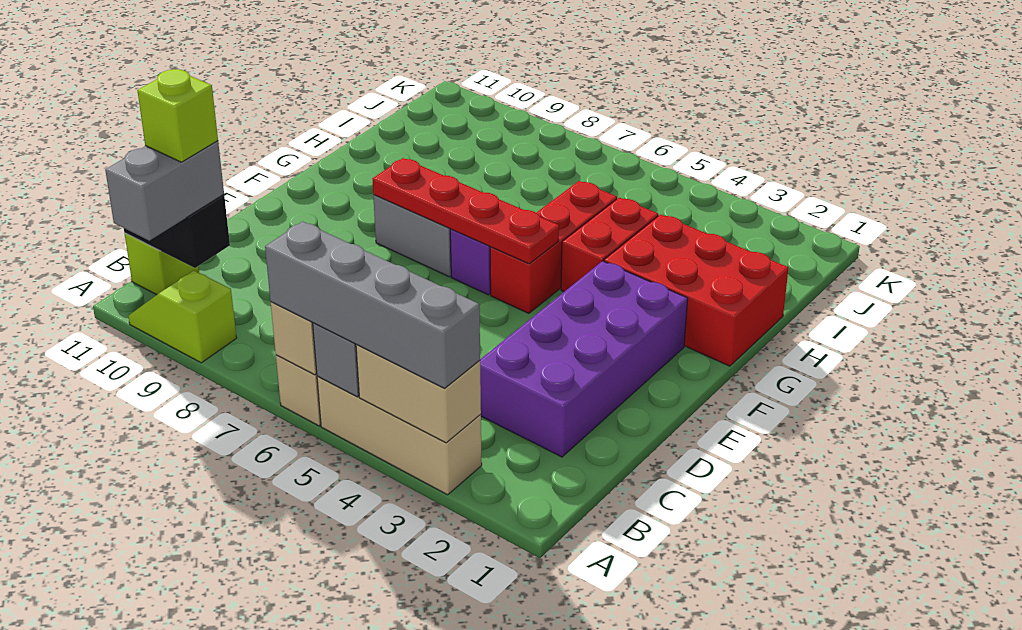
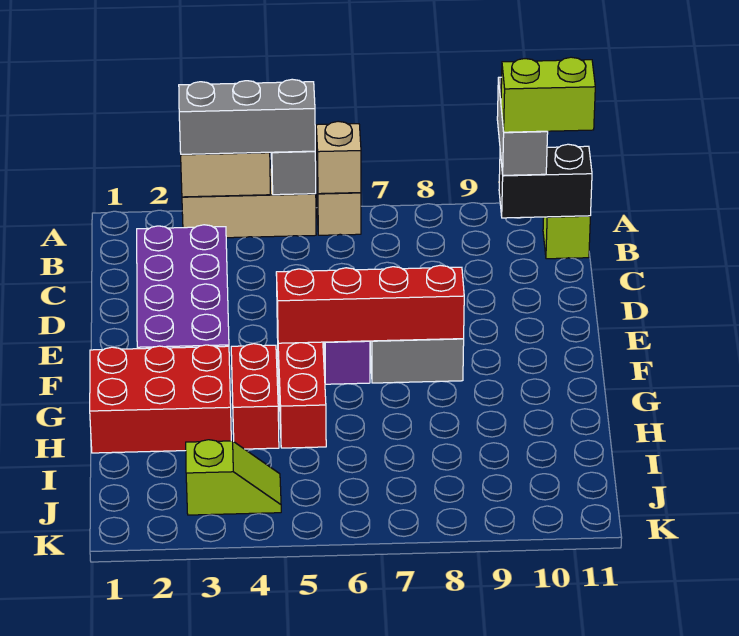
grey 1x4 brick [265,222,480,388] -> grey 1x3 brick [179,79,315,154]
lime 1x2 slope [128,270,237,363] -> lime 1x2 slope moved to [186,440,281,515]
lime 1x1 brick [137,69,218,162] -> lime 1x2 brick [501,57,595,132]
red 1x4 plate [373,158,559,264] -> red 1x4 brick [276,265,464,343]

